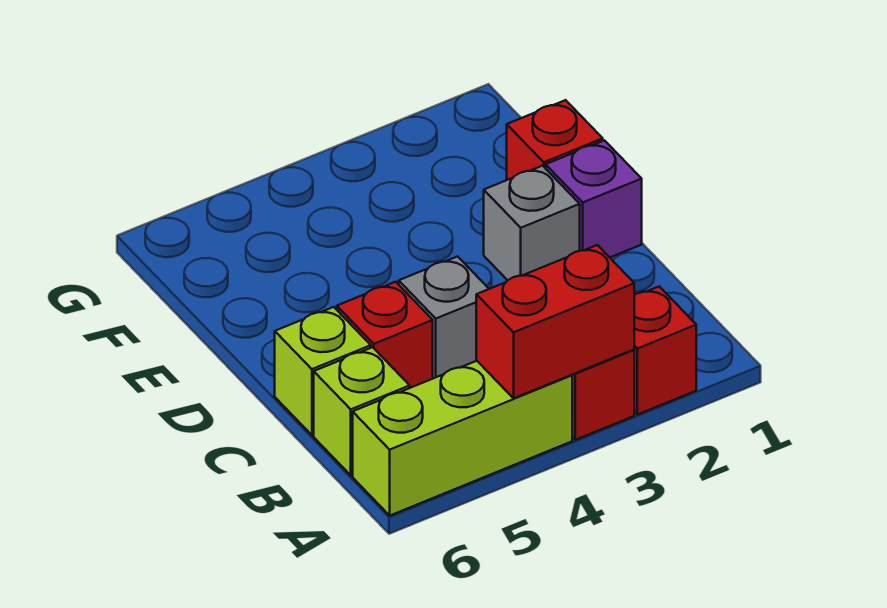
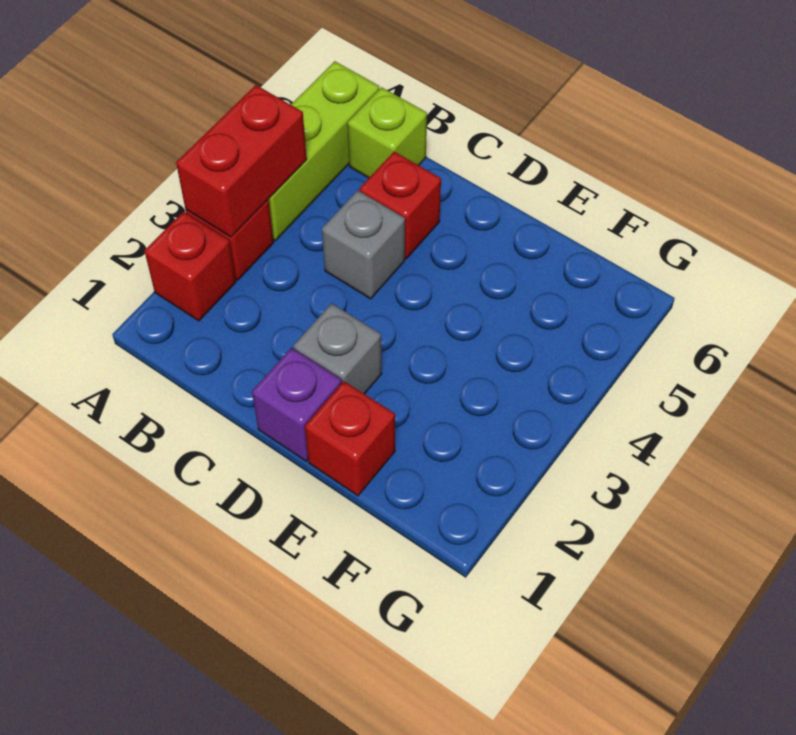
lime 1x1 brick [275,307,371,435] -> none

